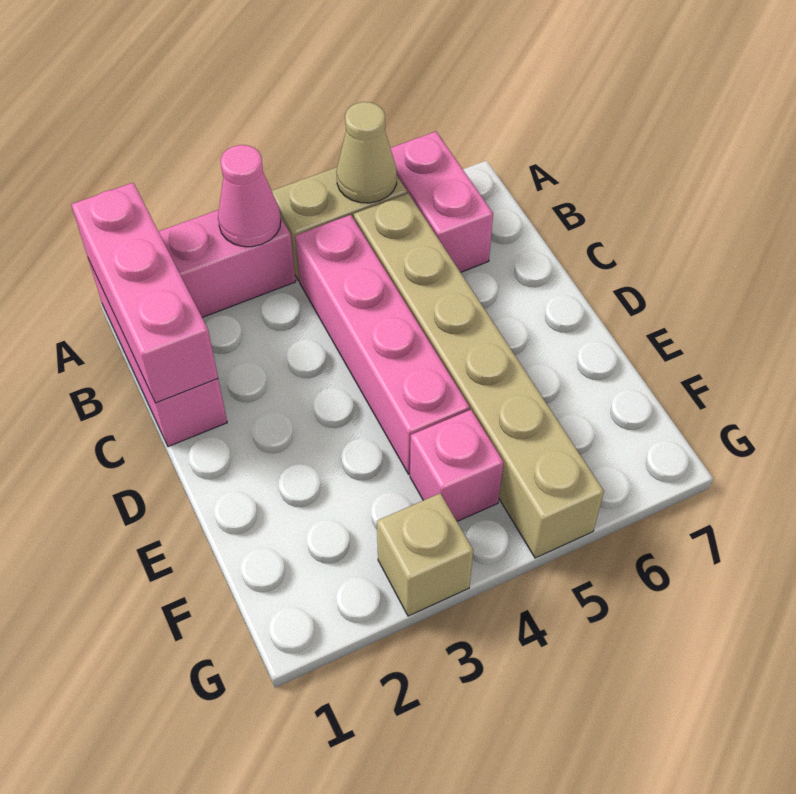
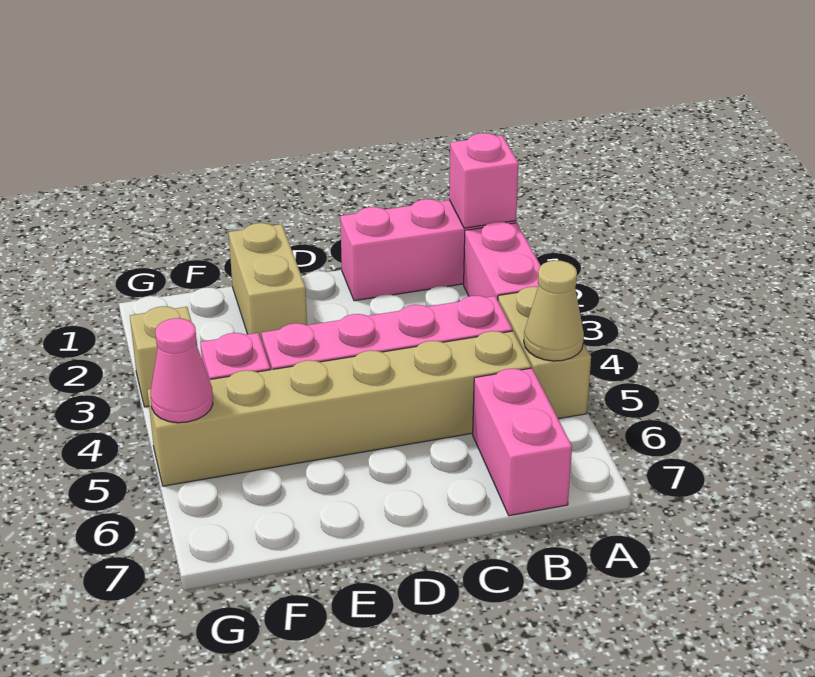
pink 1x3 brick [71,183,218,403] -> pink 1x1 brick [449,133,519,228]
pink 1x1 cone [218,145,281,247] -> pink 1x1 cone moved to [151,318,213,423]
pink 1x2 brick [390,132,493,272] -> pink 1x2 brick turned to [473,368,572,516]
none -> tan 1x2 brick [229,223,307,342]

